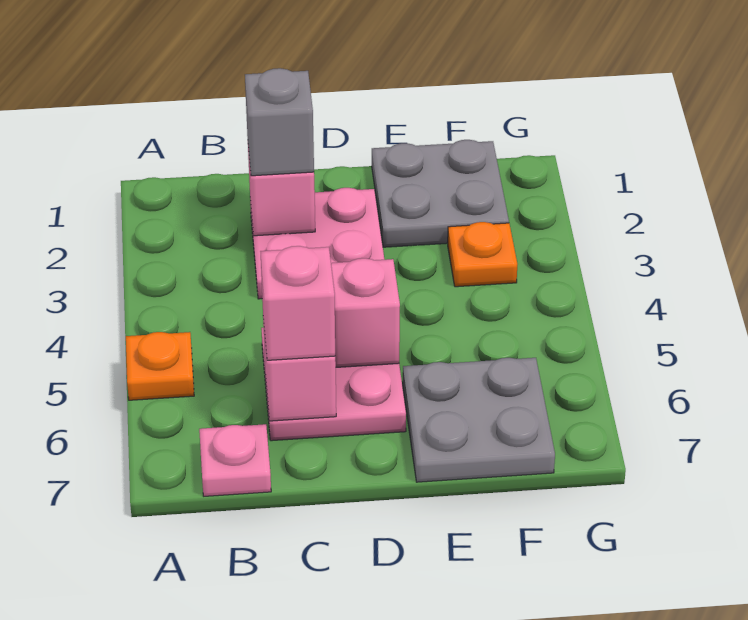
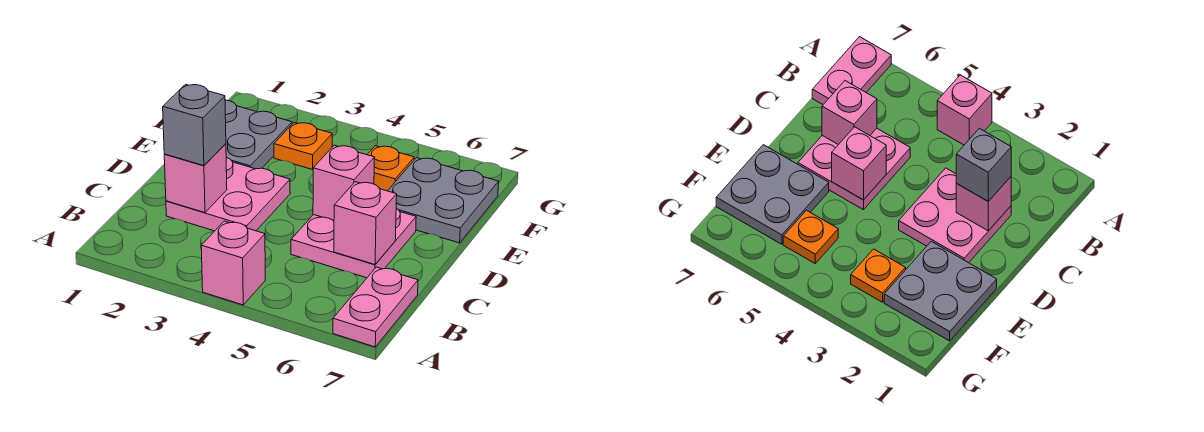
orange 1x1 plate [126,332,194,400] -> orange 1x1 plate moved to [367,146,414,191]
pink 1x1 plate [199,424,271,496] -> pink 1x2 plate [333,267,418,347]
pink 1x1 brick [260,246,335,360] -> pink 1x1 brick moved to [201,221,265,305]

